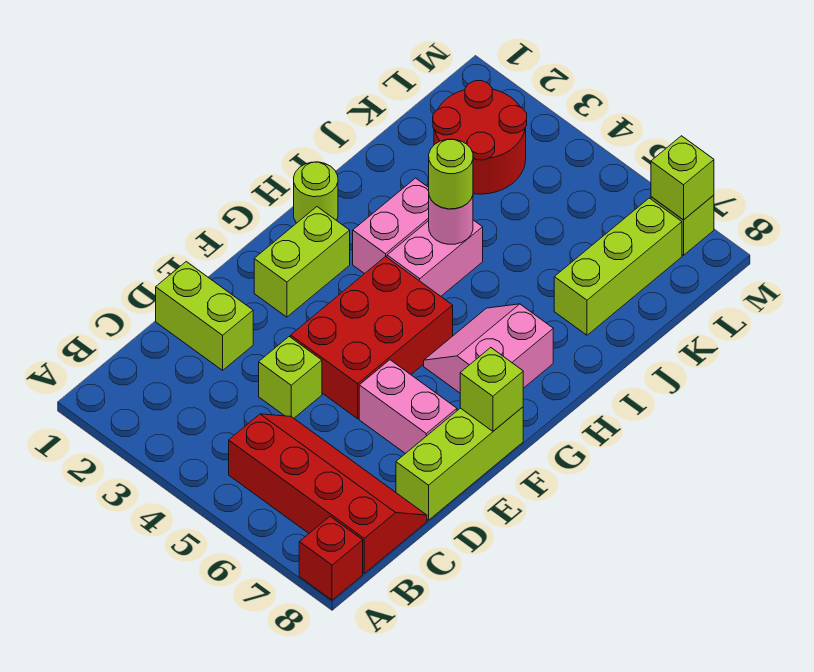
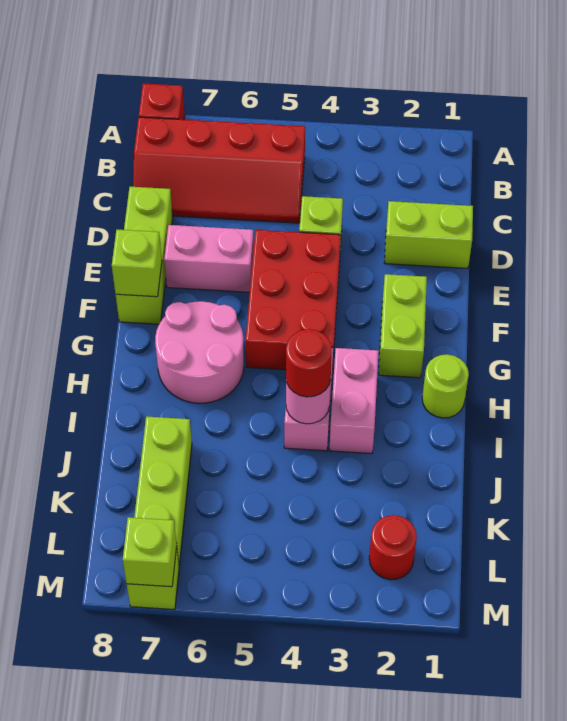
pink 2x2 slope [424,304,553,393] -> pink 2x2 round brick [155,301,244,403]
lime 1x1 round brick [429,139,473,209] -> red 1x1 round brick [286,329,332,397]
red 2x2 round brick [433,81,527,194] -> red 1x1 round brick [369,515,417,580]

